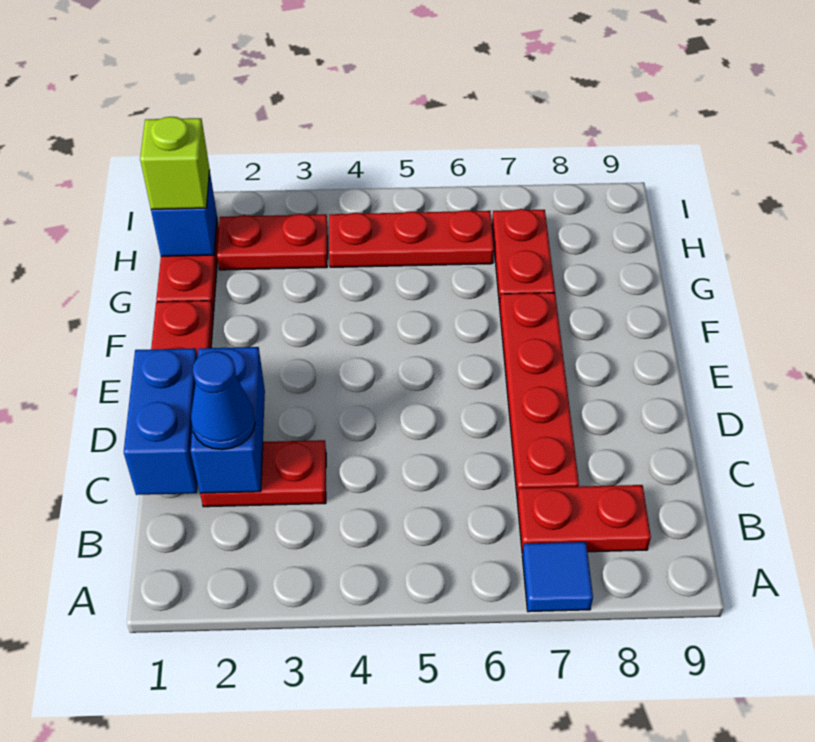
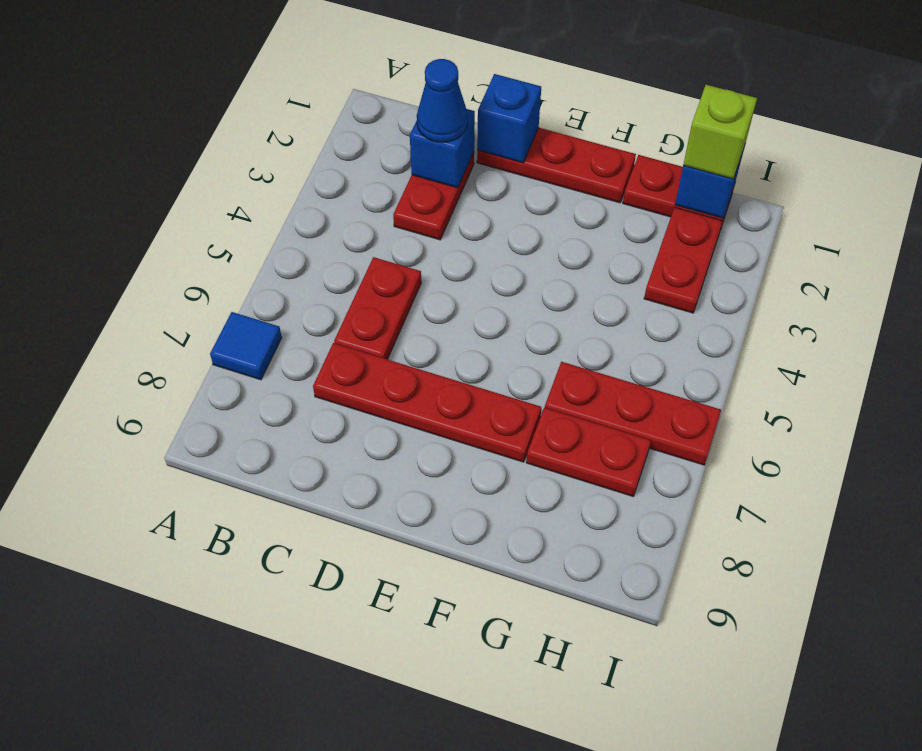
red 1x2 plate [517,485,651,553] -> red 1x2 plate moved to [334,257,421,359]
blue 1x2 brick [124,348,198,495] -> blue 1x1 brick [477,74,541,163]
blue 1x2 brick [191,347,265,493] -> blue 1x1 brick [410,109,475,188]
red 1x3 plate [329,210,494,267] -> red 1x3 plate turned to [545,362,721,465]

